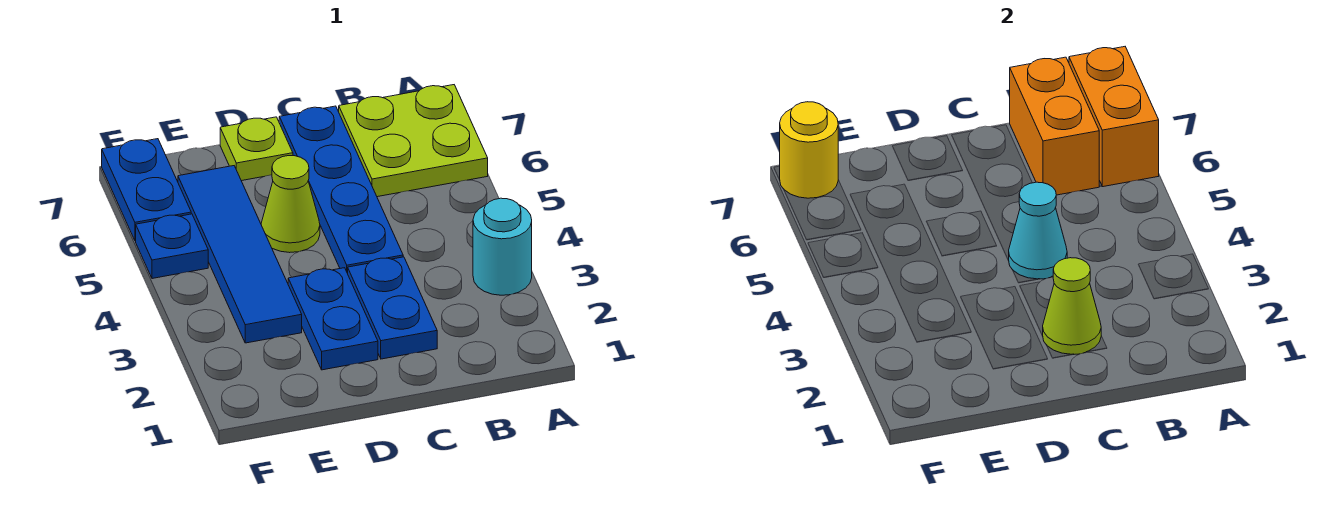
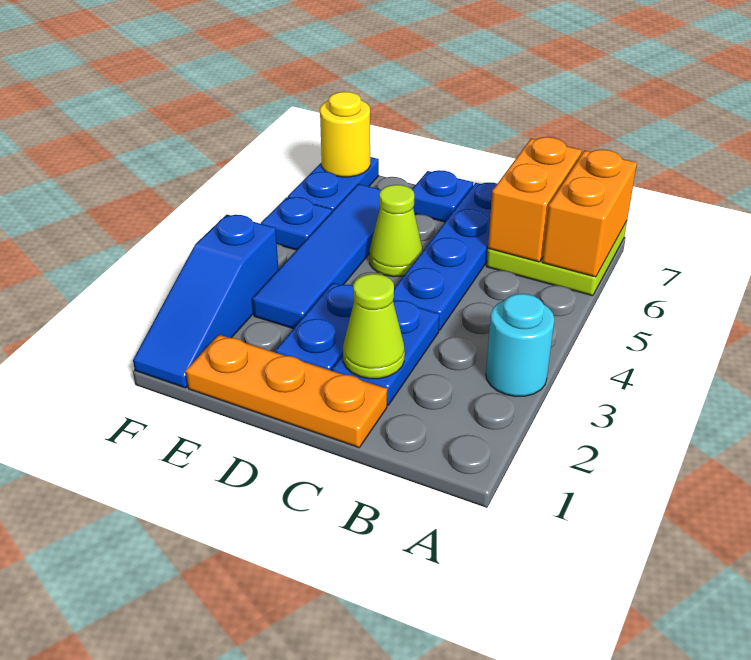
none -> orange 1x3 plate [186,335,387,448]
cyan 1x1 cone [1008,182,1067,279] -> none
lime 1x1 plate [220,117,293,181] -> blue 1x1 plate [412,170,473,222]
none -> blue 1x3 slope [133,215,278,388]

